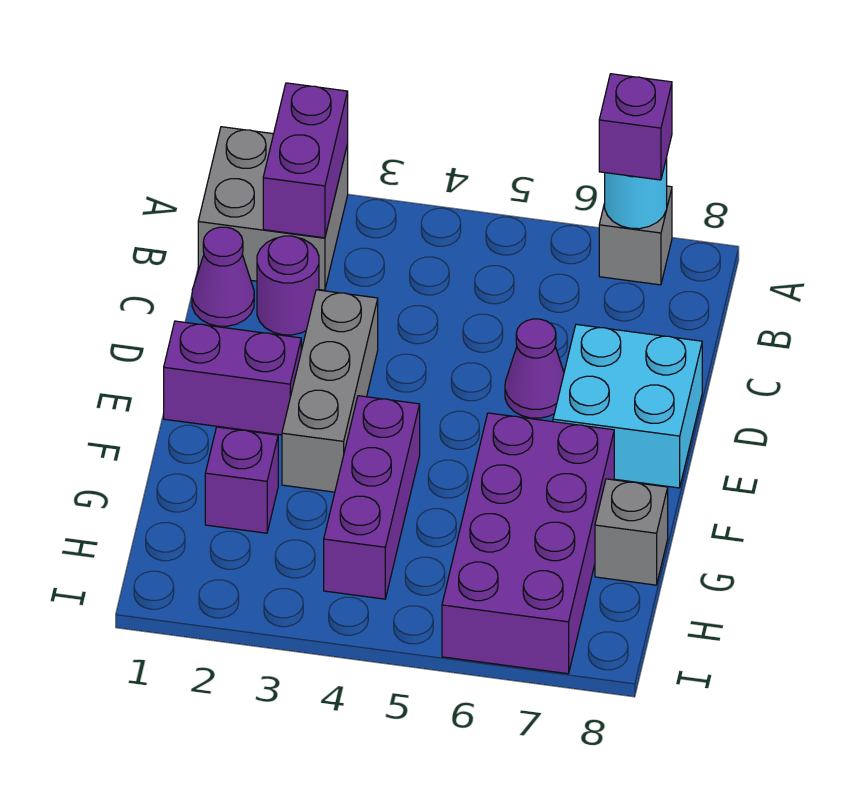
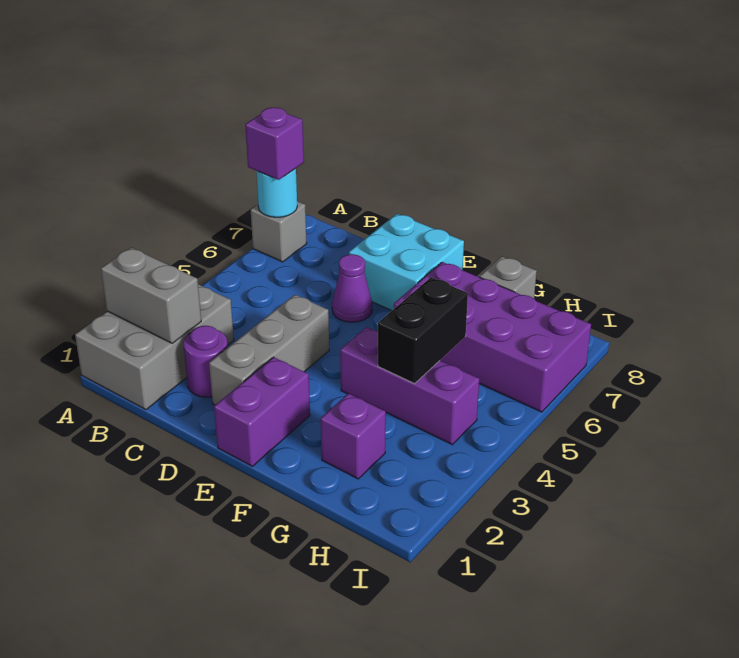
grey 2x2 brick [198,127,348,290] -> grey 2x3 brick [75,284,234,410]
purple 1x2 brick [263,83,348,238] -> grey 1x2 brick [101,248,201,344]
purple 1x1 cone [192,227,254,326] -> none
grey 1x3 brick [282,290,378,492] -> grey 1x3 brick turned to [209,295,329,405]
none -> black 1x2 brick [378,277,468,384]

